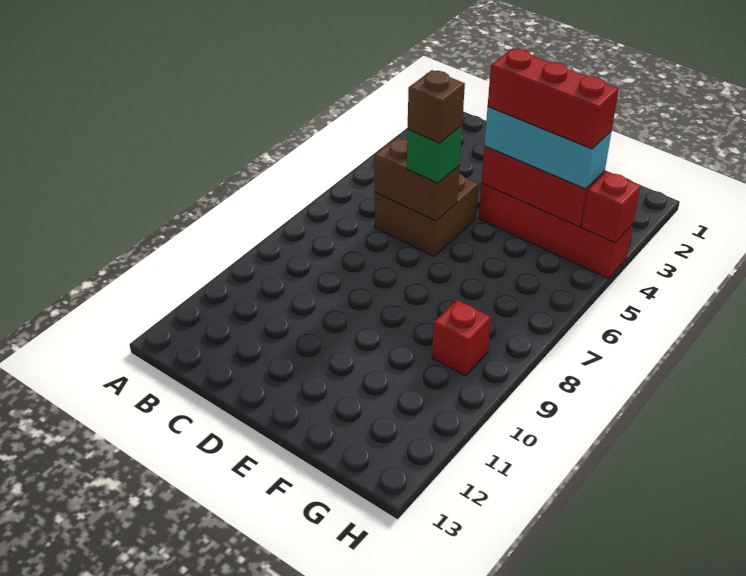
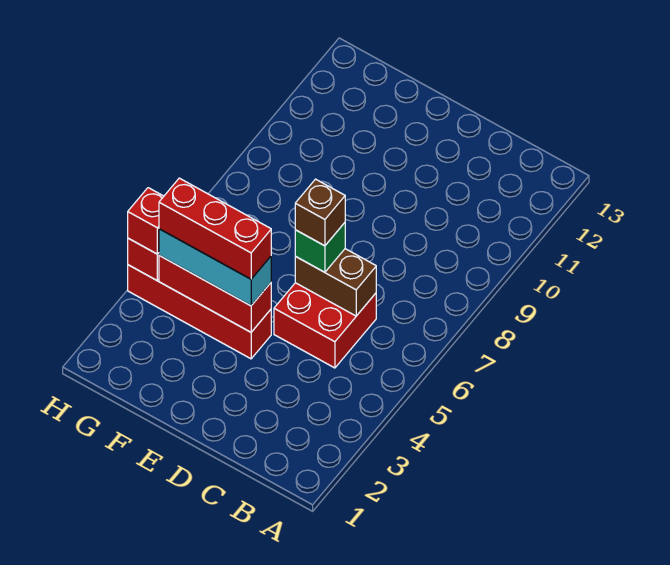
brown 2x2 brick [375,174,479,256] -> red 2x2 brick [274,283,376,368]
red 1x1 brick [432,300,491,376] -> red 1x1 brick moved to [128,188,164,254]

